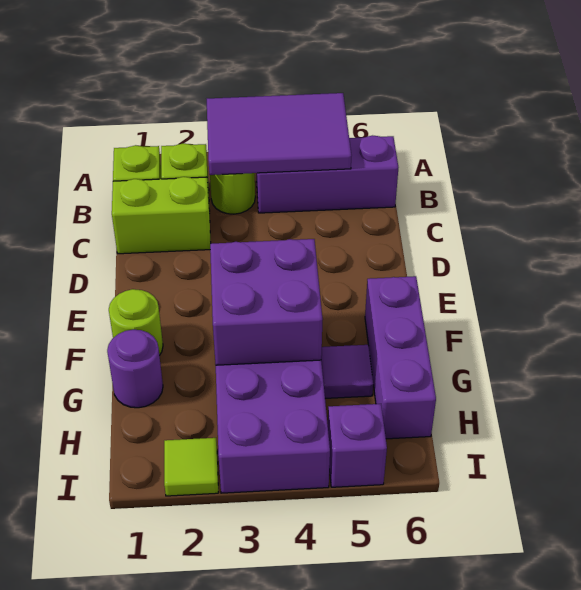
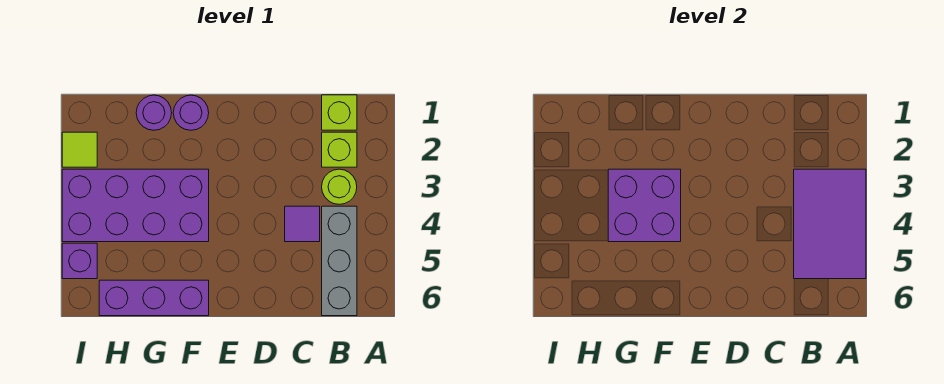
purple 1x3 brick [256,135,398,213] -> grey 1x3 brick [322,206,357,316]
lime 1x2 brick [112,177,211,254] -> none
lime 1x1 round brick [109,289,163,355] -> purple 1x1 round brick [173,95,209,130]
purple 1x1 tile [321,345,373,398] -> purple 1x1 tile moved to [285,206,320,242]

